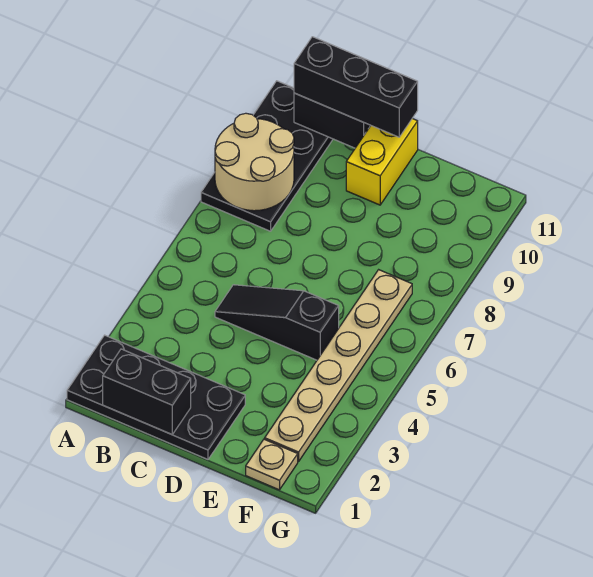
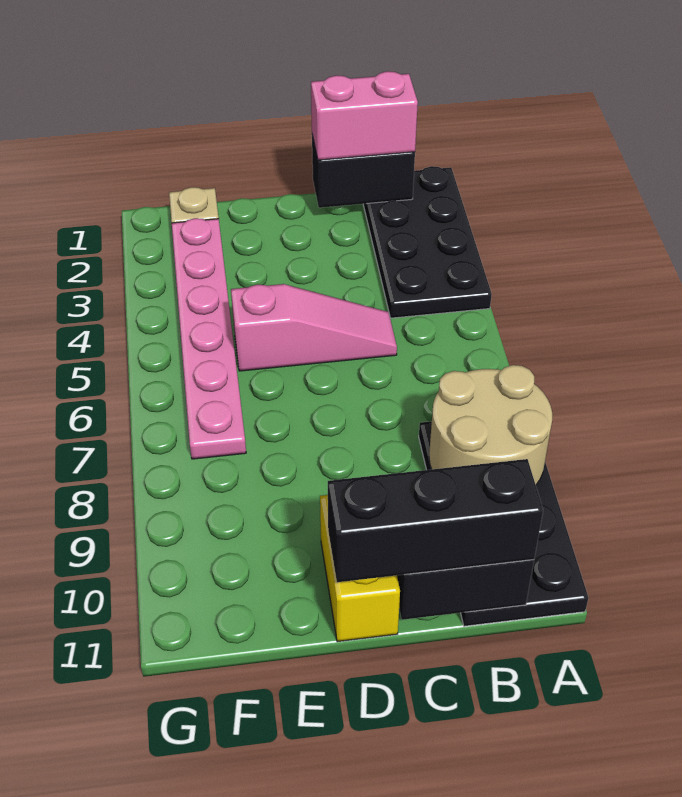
black 2x4 plate [67,335,245,459] -> black 2x4 plate turned to [363,166,492,318]
none -> pink 1x2 brick [311,71,418,160]
black 1x3 slope [215,285,339,360] -> pink 1x3 slope [231,284,397,371]
tan 1x6 plate [265,270,412,462] -> pink 1x6 plate [172,218,246,459]

